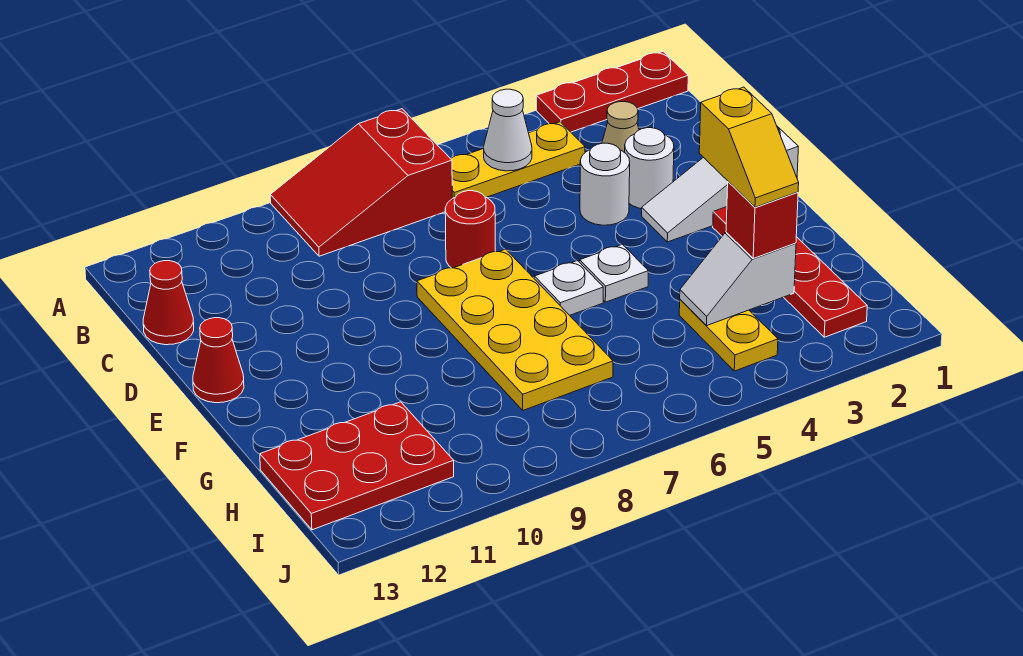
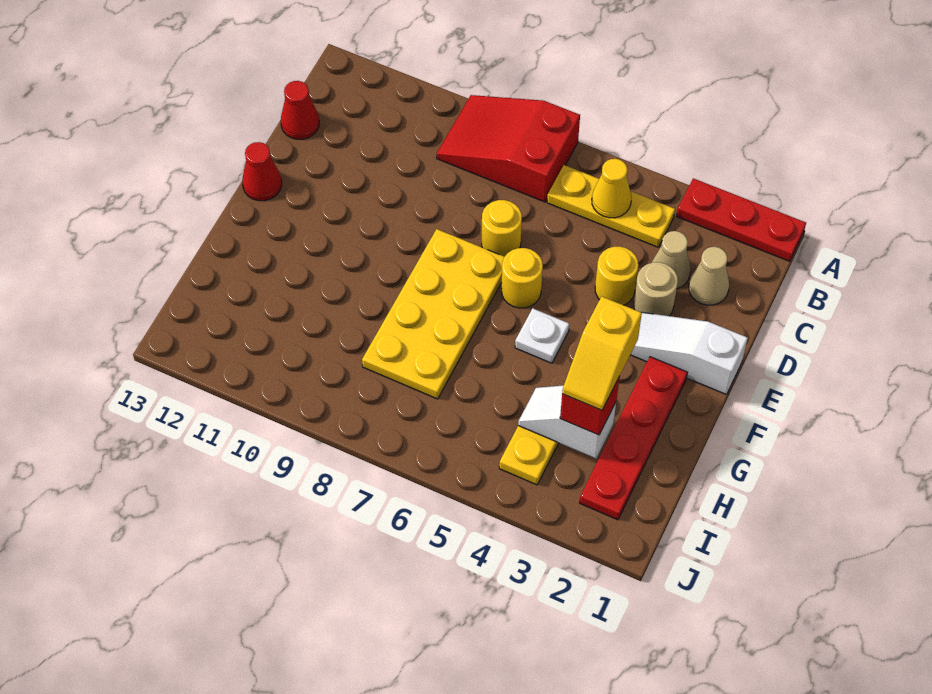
white 1x1 cone [484,89,532,171] -> yellow 1x1 cone [592,159,631,218]
none -> tan 1x1 cone [689,247,729,305]
white 1x1 round brick [625,128,674,209] -> tan 1x1 round brick [634,262,678,316]
white 1x1 round brick [580,143,630,225] -> yellow 1x1 round brick [595,247,638,305]
red 1x1 round brick [445,191,495,268] -> yellow 1x1 round brick [482,200,522,257]
none -> yellow 1x1 round brick [502,248,543,308]
white 1x1 plate [535,261,603,315] -> none
red 2x3 plate [260,402,454,530] -> none

